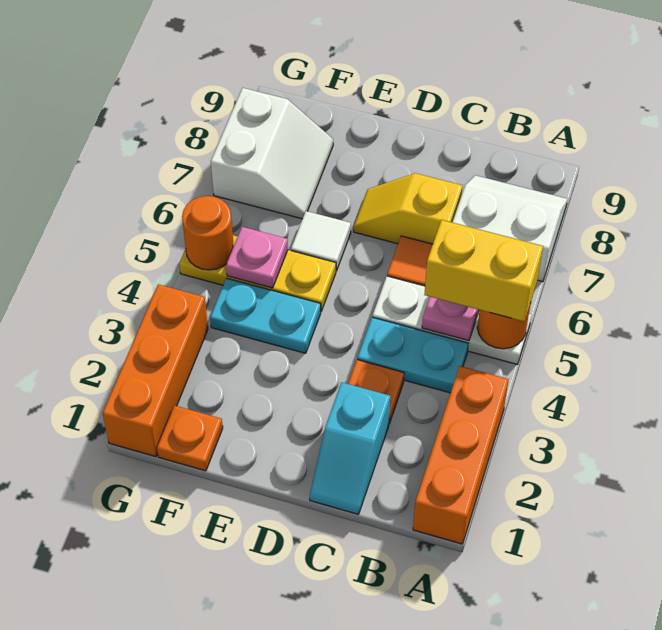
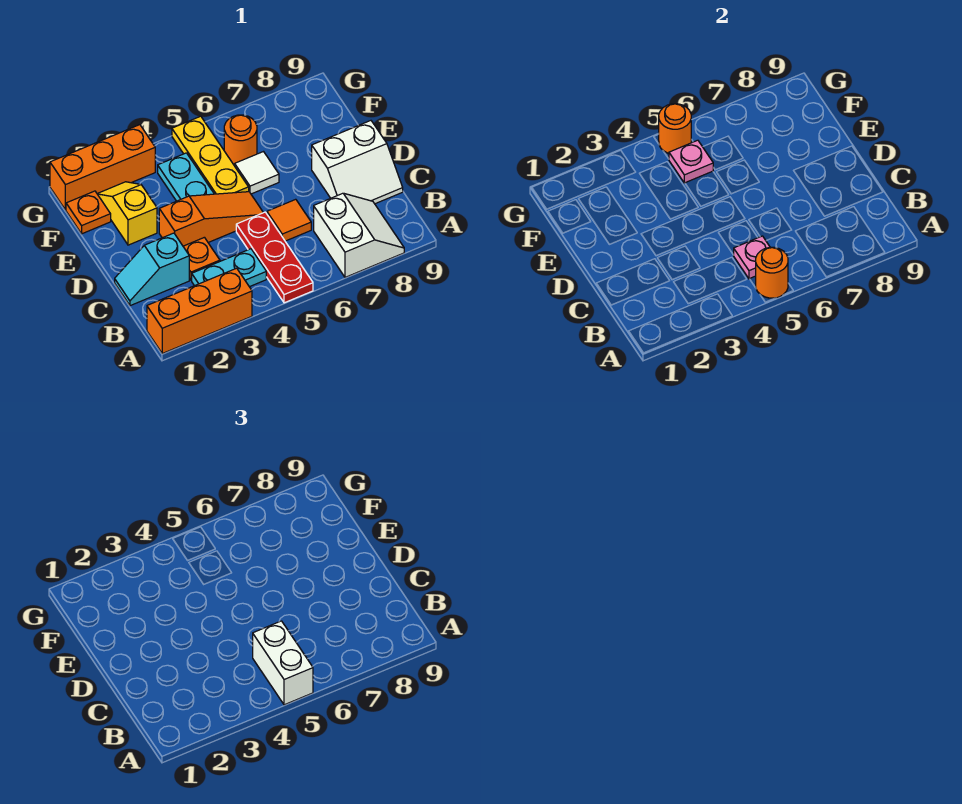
white 1x3 plate [373,276,531,364] -> red 1x3 plate [236,212,313,303]
yellow 1x2 brick [424,220,543,322] -> white 1x2 brick [253,621,313,705]
cyan 1x2 plate [357,317,468,393] -> cyan 1x2 plate turned to [192,249,266,287]
yellow 1x2 slope [354,173,462,244] -> yellow 1x2 slope moved to [97,182,157,245]
none -> orange 1x3 slope [159,192,263,246]
none -> orange 1x1 round brick [224,115,257,165]
white 2x2 slope [211,88,333,219] -> white 2x2 slope moved to [312,121,403,204]

